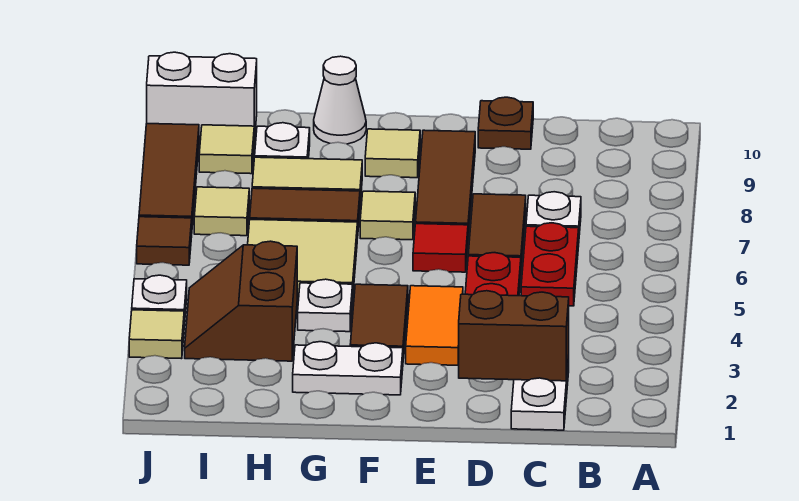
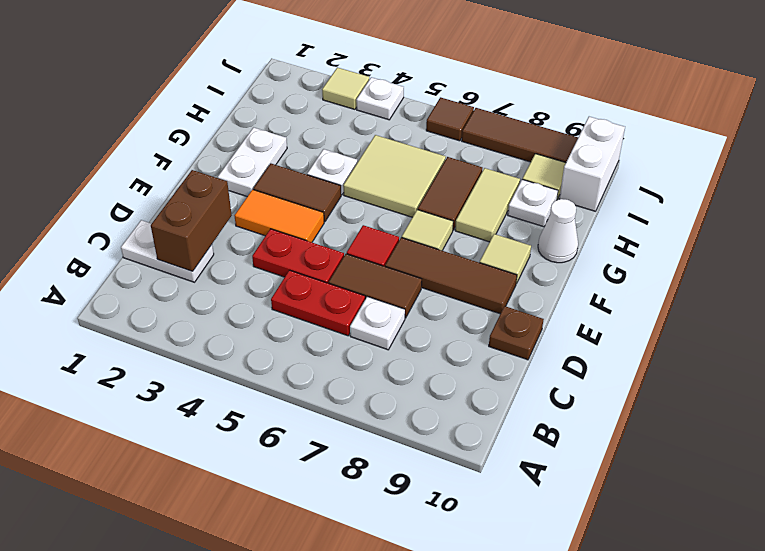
brown 2x2 slope [185,241,297,361] -> none
tan 1x1 tile [194,187,249,236] -> none

